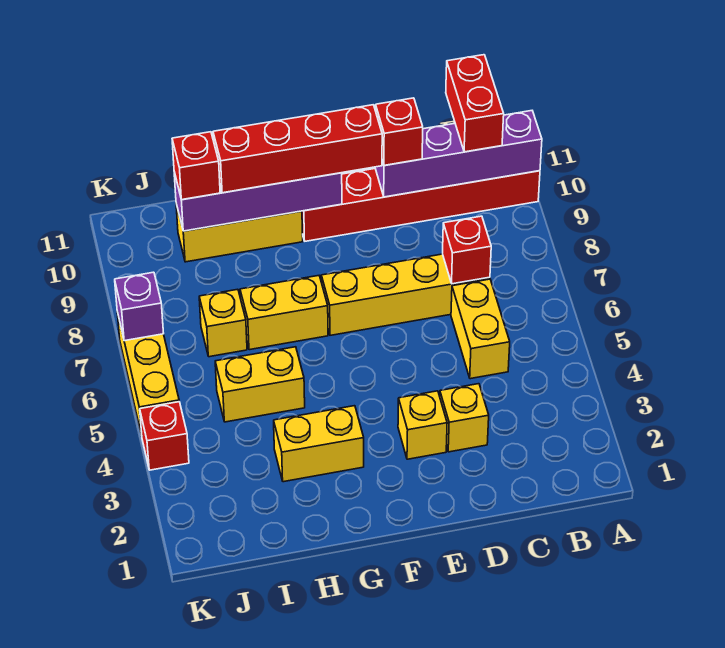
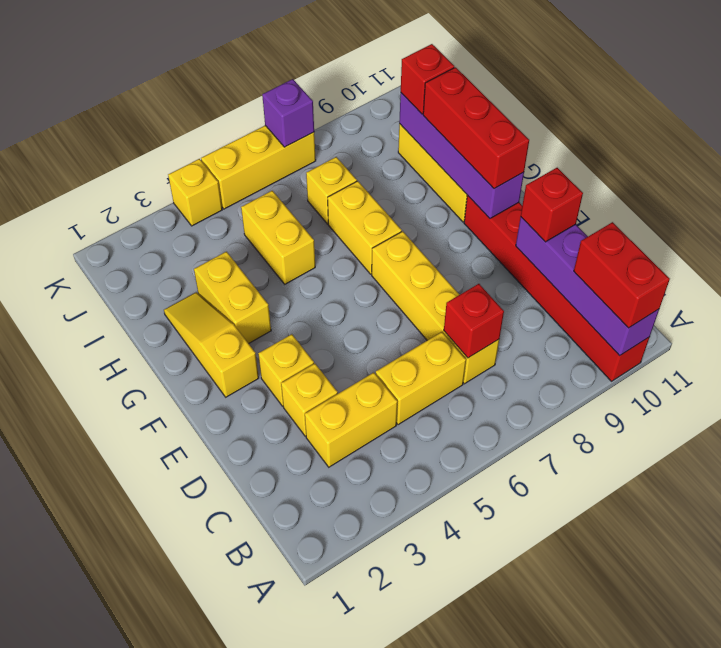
red 1x2 brick [446,55,504,152] -> red 1x2 brick turned to [574,222,670,328]
none -> yellow 1x2 brick [305,373,397,467]
red 1x4 brick [213,105,382,193] -> red 1x3 brick [423,67,529,189]
none -> yellow 1x3 slope [164,292,259,397]
red 1x1 brick [140,402,189,470] -> yellow 1x1 brick [168,159,222,226]

